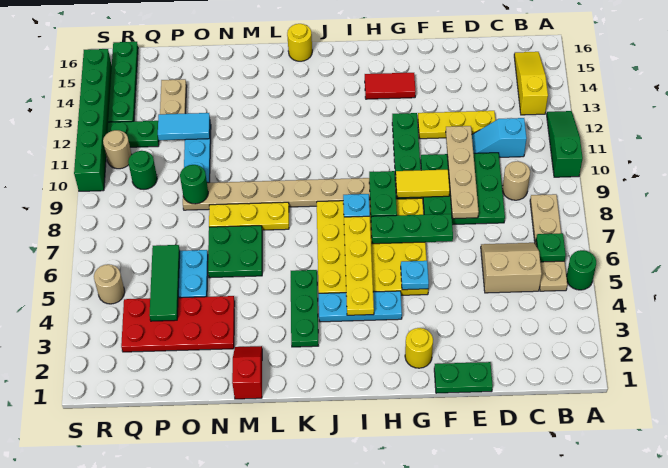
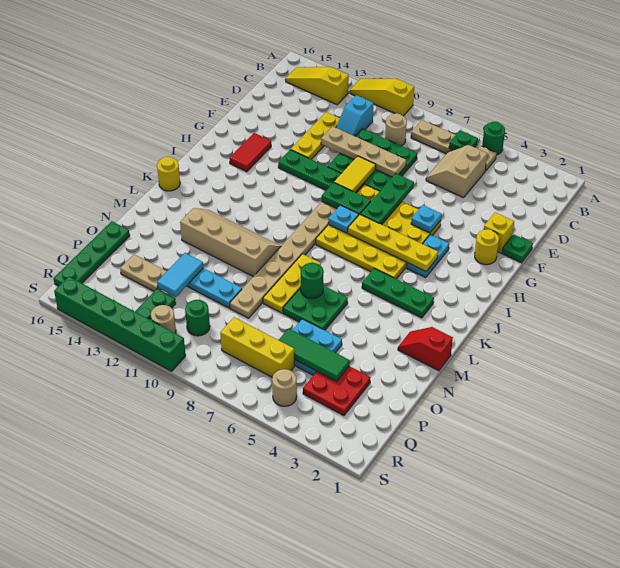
green 1x3 slope [547,111,583,177] -> yellow 1x3 slope [350,79,414,116]
green 1x2 plate [434,362,493,393] -> green 1x1 plate [502,234,533,263]
none -> yellow 1x1 brick [484,212,514,253]
cyan 1x3 plate [319,291,402,322] -> cyan 1x2 plate [407,235,449,278]
none -> tan 2x4 slope [180,208,281,277]
red 2x4 plate [121,296,235,352] -> red 2x2 plate [303,366,371,416]
green 1x1 round brick [180,165,208,204] -> green 1x1 round brick moved to [301,262,324,299]
none -> yellow 1x3 brick [220,317,294,377]
green 1x4 plate [108,42,138,122] -> green 1x4 plate turned to [53,221,130,286]

